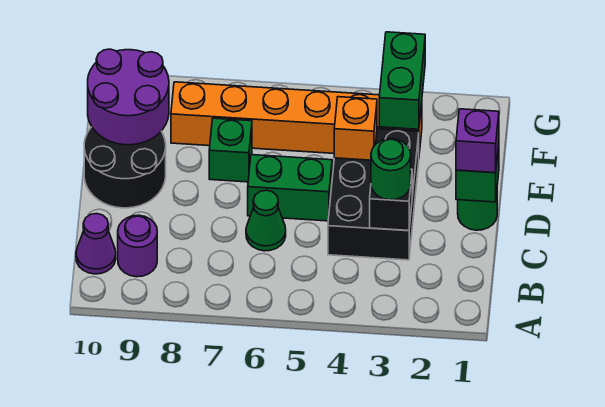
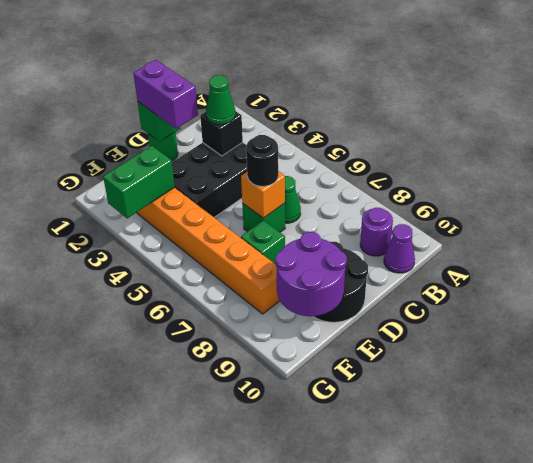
green 1x1 round brick [371,139,411,200] -> green 1x1 cone [206,75,235,125]
purple 1x1 brick [456,109,499,173] -> purple 1x2 brick [133,60,198,129]
green 1x2 brick [248,155,332,221] -> green 1x1 brick [242,203,285,232]
none -> black 1x1 round brick [246,135,278,186]
orange 1x1 brick [334,97,377,160] -> orange 1x1 brick moved to [241,171,285,218]

